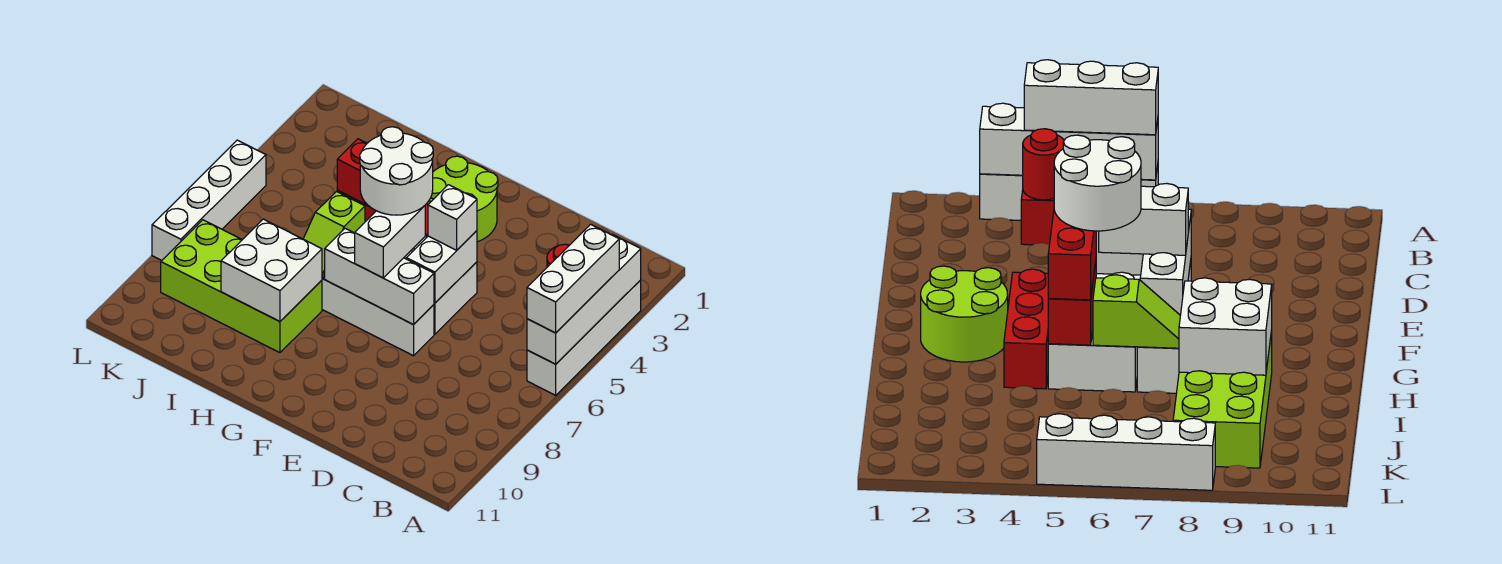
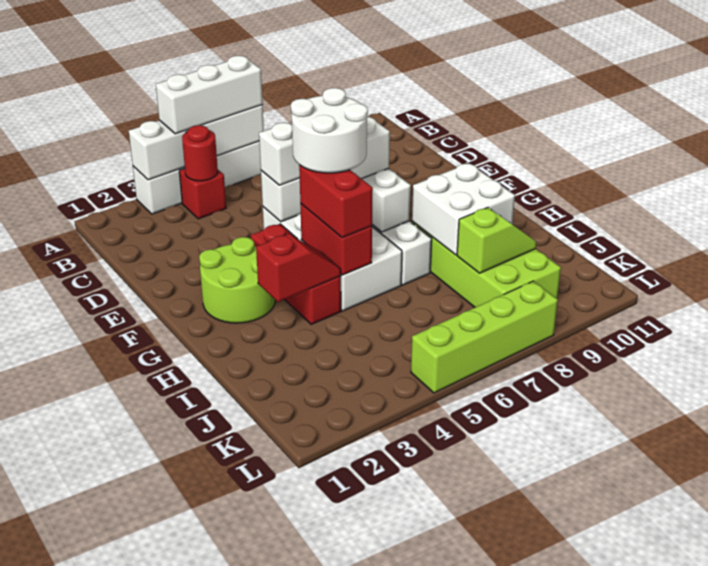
none -> red 1x2 slope [256,234,341,302]
lime 1x2 slope [303,192,365,279] -> lime 1x2 slope moved to [457,208,537,273]
white 1x4 brick [152,140,266,261] -> lime 1x4 brick [411,281,558,393]

